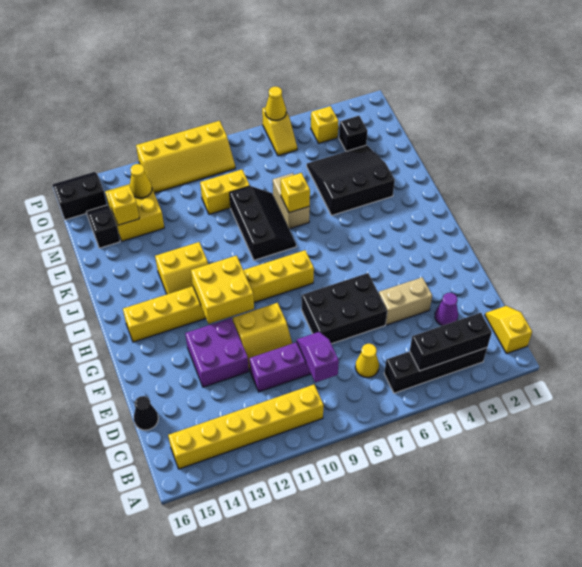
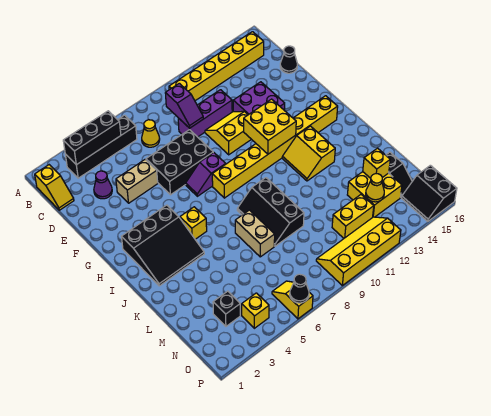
none -> purple 1x2 slope [186,153,226,196]
yellow 2x2 slope [155,242,208,294] -> yellow 2x2 slope turned to [282,126,335,181]
black 3x3 slope [307,145,395,216] -> black 3x3 slope moved to [122,205,204,286]
yellow 1x1 brick [281,173,310,213] -> yellow 1x1 brick moved to [180,207,207,239]
yellow 1x2 brick [200,169,250,214] -> yellow 1x2 brick moved to [332,195,374,238]
black 2x2 slope [52,172,107,220] -> black 2x2 slope turned to [402,165,457,221]
yellow 1x1 cone [265,87,286,120] -> black 1x1 cone [290,274,309,303]

